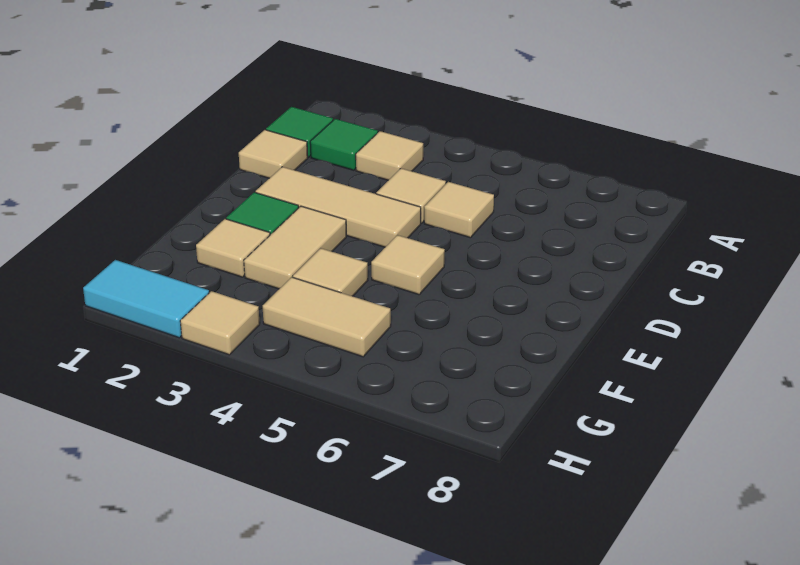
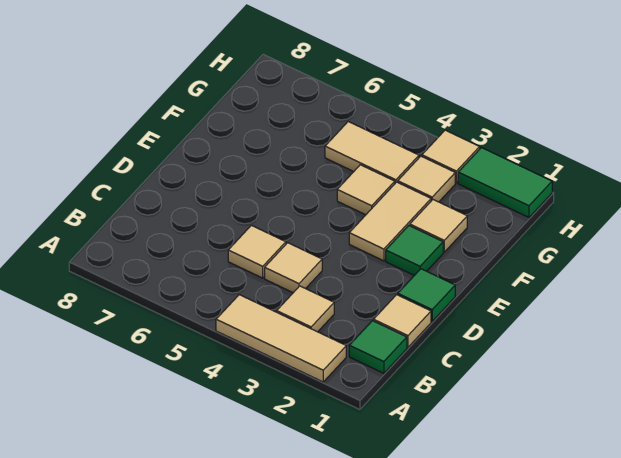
green 1x1 tile [310,119,378,170] -> green 1x1 tile moved to [398,269,455,321]
tan 1x3 tile [256,167,421,247] -> tan 1x3 tile moved to [216,295,346,382]
tan 1x1 tile [371,235,445,295] -> tan 1x1 tile moved to [398,156,455,202]
cyan 1x2 tile [83,260,209,338] -> green 1x2 tile [458,148,552,217]

